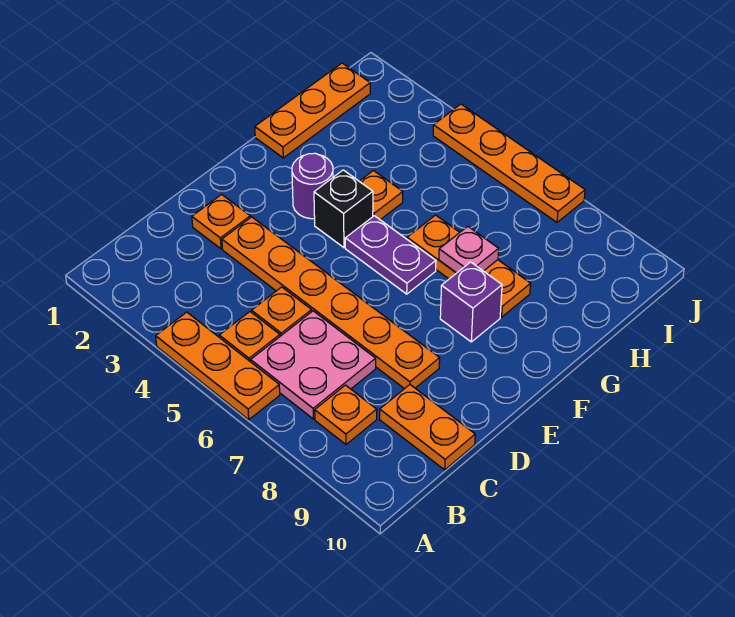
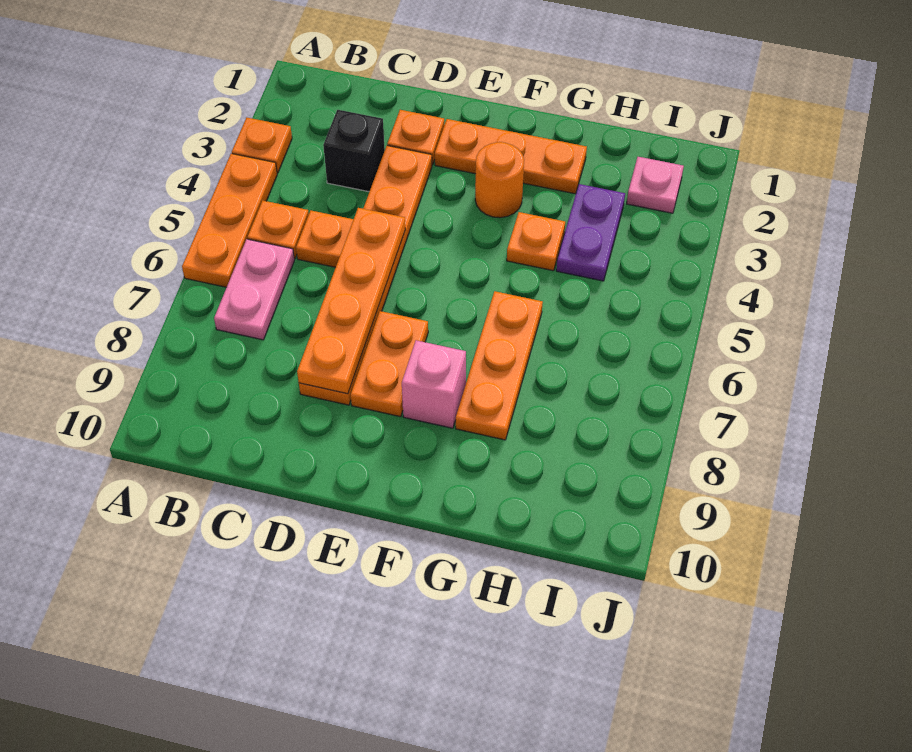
pink 2x2 plate [251,311,376,419] -> pink 1x2 plate [214,239,294,340]
orange 1x1 plate [315,385,377,445] -> orange 1x1 plate moved to [232,118,292,173]
orange 1x2 plate [380,385,475,470] -> orange 1x2 plate moved to [351,311,428,417]
purple 1x1 round brick [292,153,333,219] -> orange 1x1 round brick [475,142,524,218]
black 1x1 brick [314,170,373,248] -> black 1x1 brick moved to [323,110,385,192]
purple 1x2 plate [345,216,436,294] -> purple 1x2 plate moved to [556,184,625,281]
purple 1x1 brick [440,262,502,342] -> pink 1x1 brick [402,340,466,428]
orange 1x3 plate [255,63,370,158] -> orange 1x3 plate moved to [435,119,587,194]
pink 1x1 plate [439,227,499,273] -> pink 1x1 plate moved to [627,157,684,213]
orange 1x4 plate [433,104,585,222] -> orange 1x4 plate moved to [297,208,405,394]

